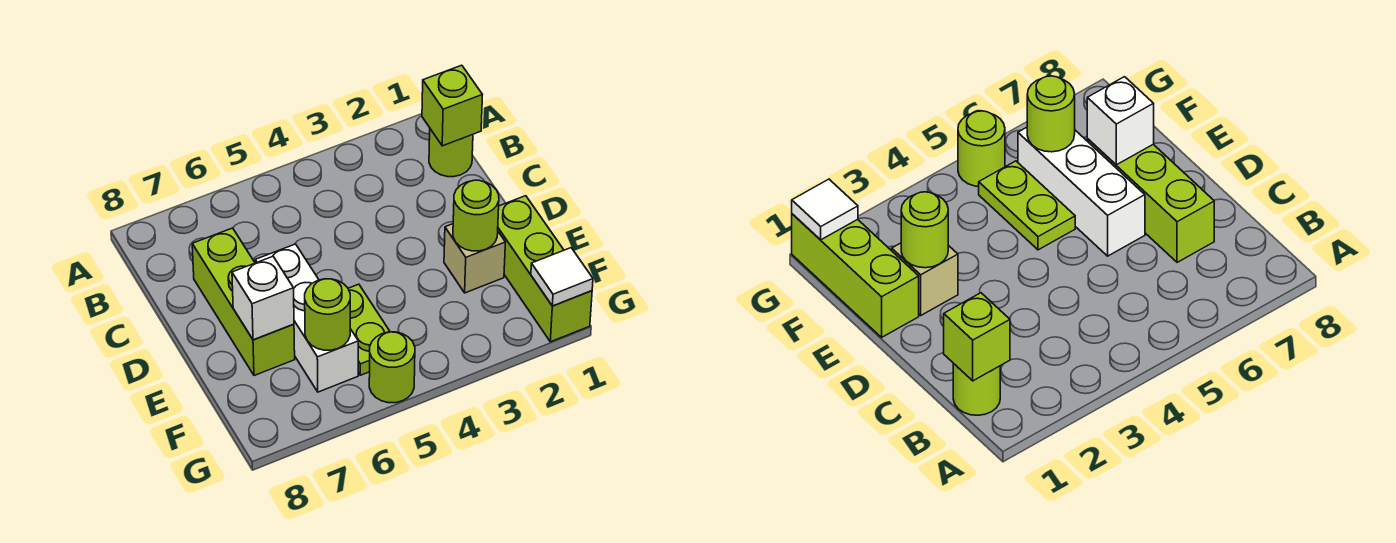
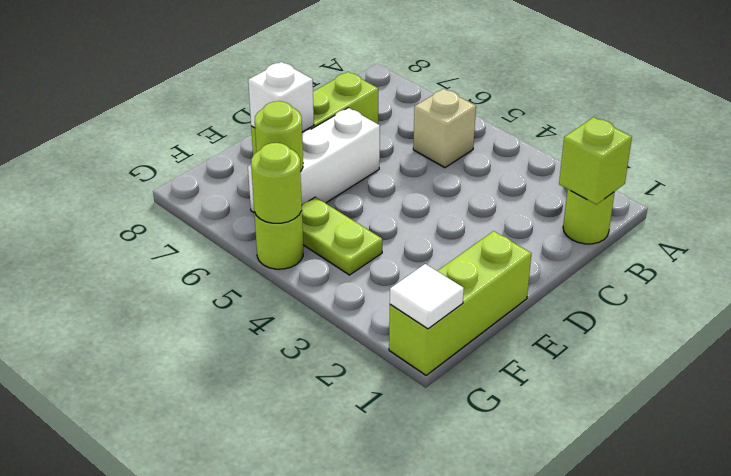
tan 1x1 brick [444,224,505,293] -> tan 1x1 brick moved to [413,89,476,168]
lime 1x1 round brick [453,180,499,251] -> lime 1x1 round brick moved to [251,143,302,223]
lime 1x2 plate [348,284,390,375] -> lime 1x2 plate turned to [302,197,382,275]

